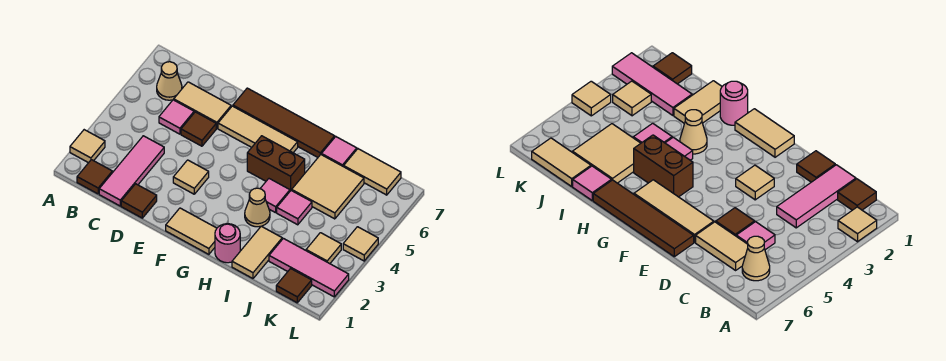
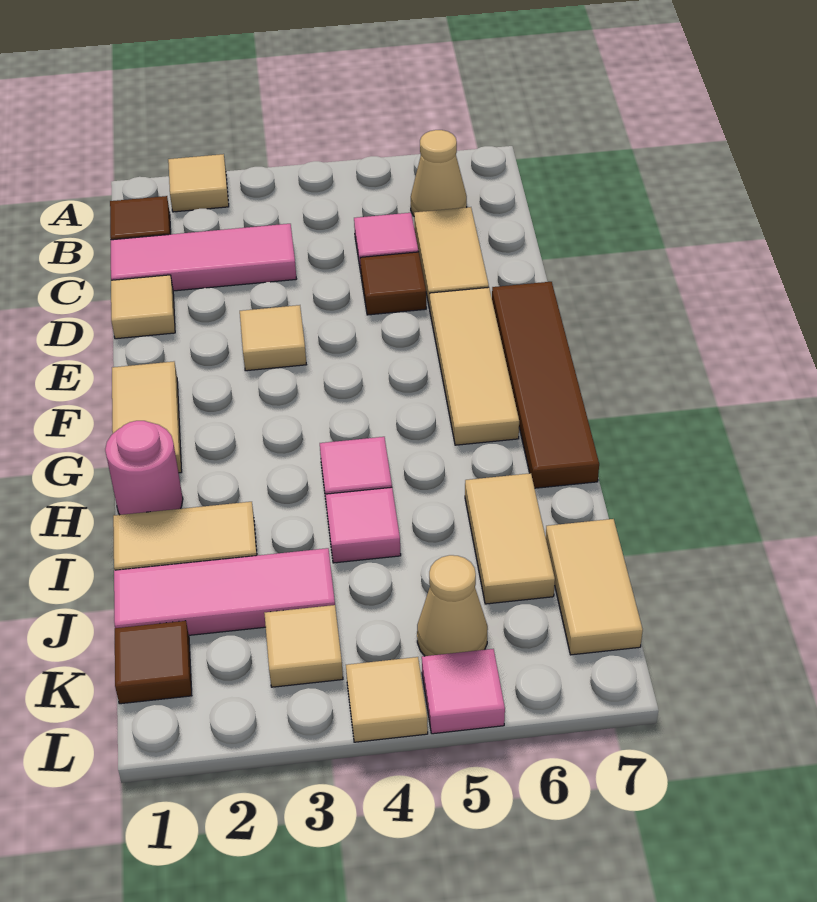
brown 1x1 tile [121,184,157,218] -> tan 1x1 tile [111,275,175,339]
brown 1x2 brick [247,136,305,191] -> none
tan 1x1 cone [245,188,270,227] -> tan 1x1 cone moved to [417,555,488,656]
tan 2x2 tile [292,155,364,219] -> tan 1x2 tile [465,473,555,604]
pink 1x1 tile [321,137,357,167] -> pink 1x1 tile moved to [422,649,505,734]
pink 1x3 tile [269,238,349,297] -> pink 1x3 tile turned to [114,548,335,635]

